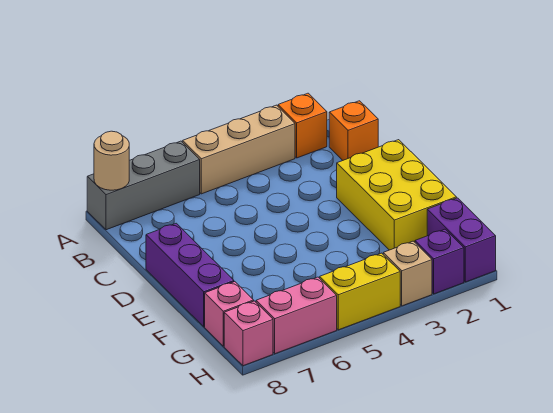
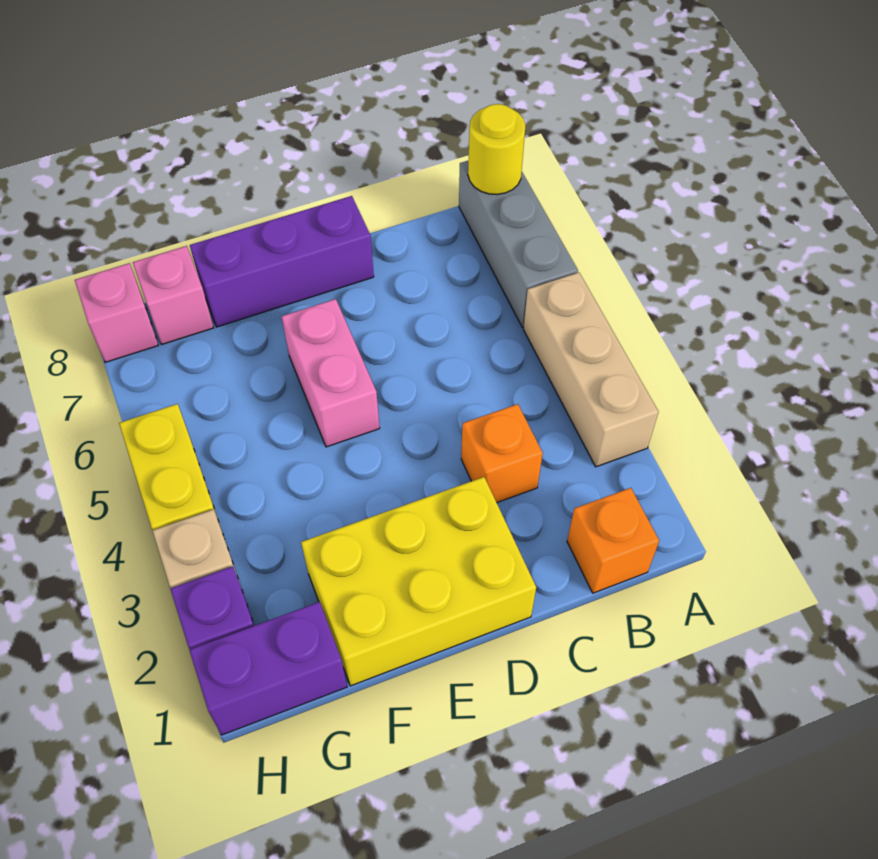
orange 1x1 brick [278,93,327,158] -> orange 1x1 brick moved to [461,404,543,502]
tan 1x1 round brick [94,131,129,190] -> yellow 1x1 round brick [468,104,525,194]
pink 1x2 brick [256,277,337,354] -> pink 1x2 brick moved to [282,299,380,447]

